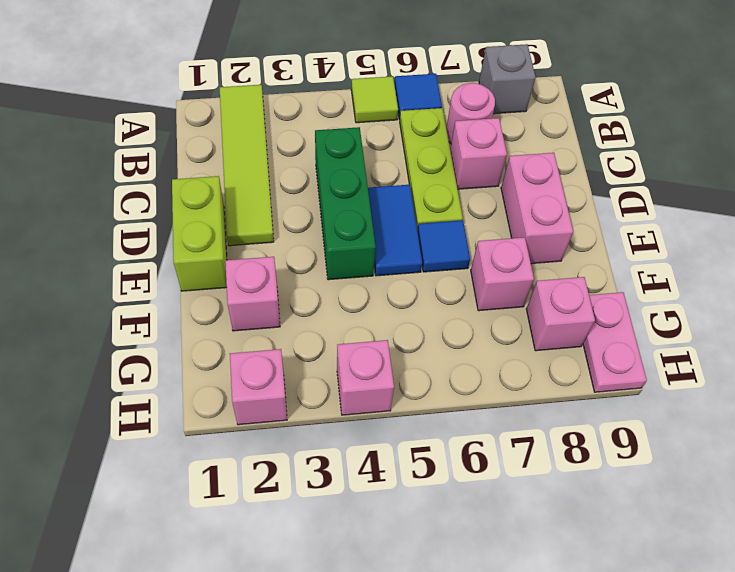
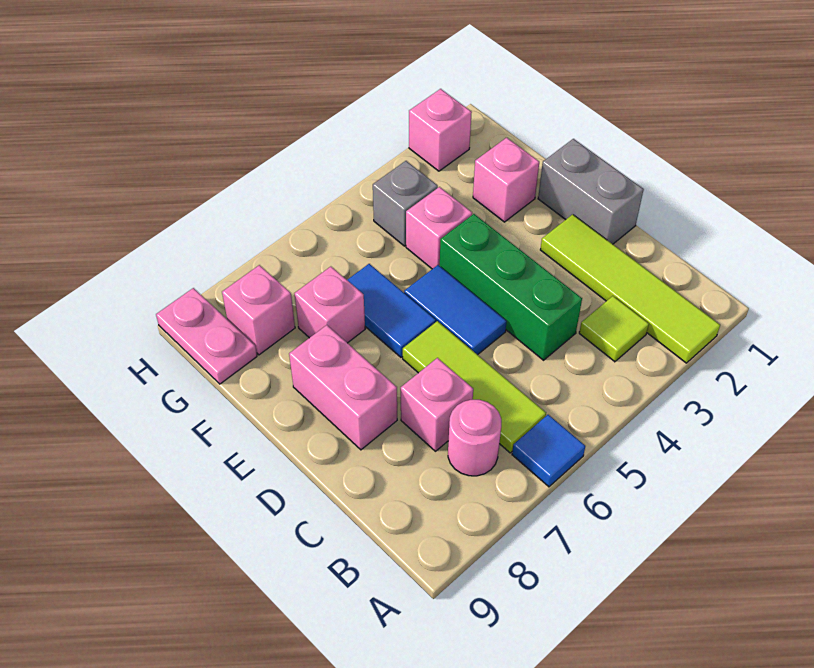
lime 1x1 tile [351,76,398,123] -> lime 1x1 tile moved to [579,296,649,362]
grey 1x1 brick [479,44,536,114] -> grey 1x1 brick moved to [373,161,438,246]
lime 1x3 plate [400,108,463,230] -> lime 1x3 tile [403,321,546,453]
lime 1x2 brick [172,176,227,291] -> grey 1x2 brick [538,139,644,244]
blue 1x1 tile [417,220,470,272] -> blue 1x2 tile [348,264,436,357]
pink 1x1 brick [337,340,394,415] -> pink 1x1 brick moved to [406,187,472,269]

